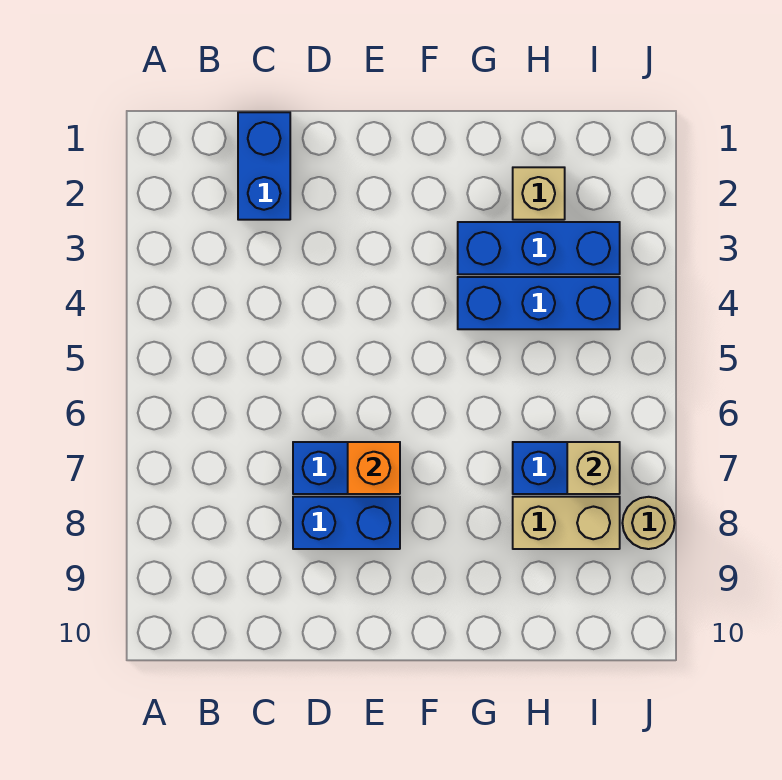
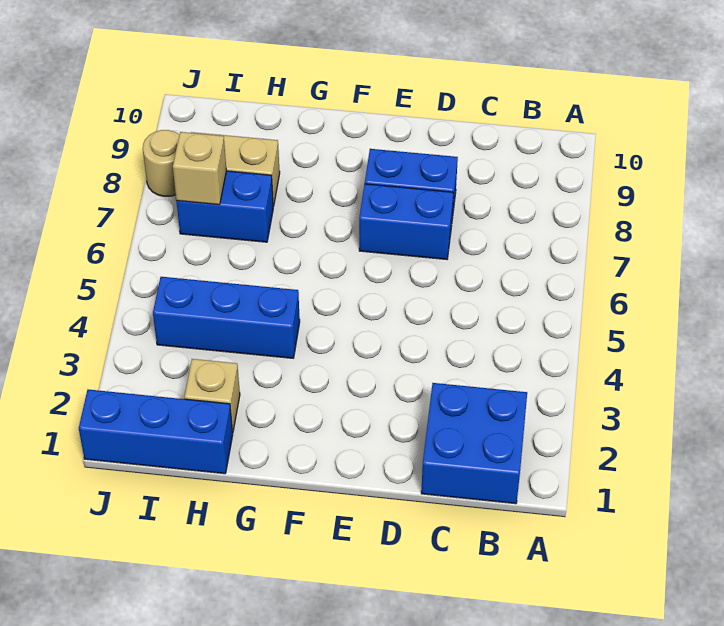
blue 1x2 brick [238,112,290,220] -> blue 2x2 brick [421,383,527,504]
orange 1x1 brick [348,442,400,494] -> none
blue 1x3 brick [458,222,620,274] -> blue 1x3 brick moved to [79,389,233,474]

